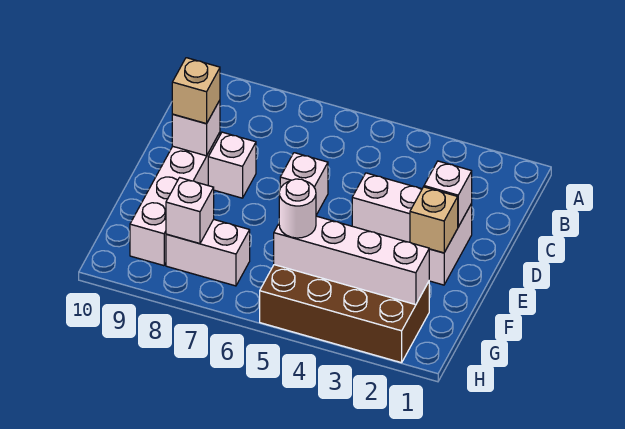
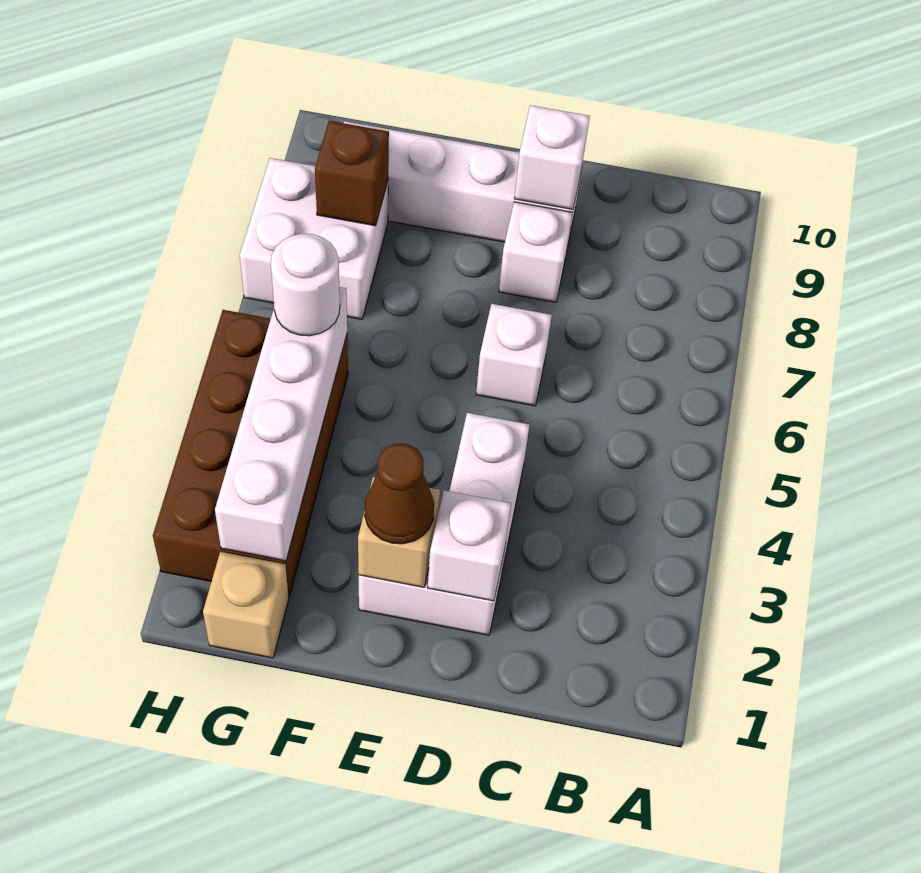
tan 1x1 brick [172,58,220,124] -> tan 1x1 brick moved to [203,552,289,658]
none -> brown 1x1 cone [365,443,434,544]
white 1x2 brick [166,219,250,286] -> white 2x2 brick [240,158,388,319]
white 1x1 brick [166,178,214,244] -> brown 1x1 brick [315,121,389,226]

